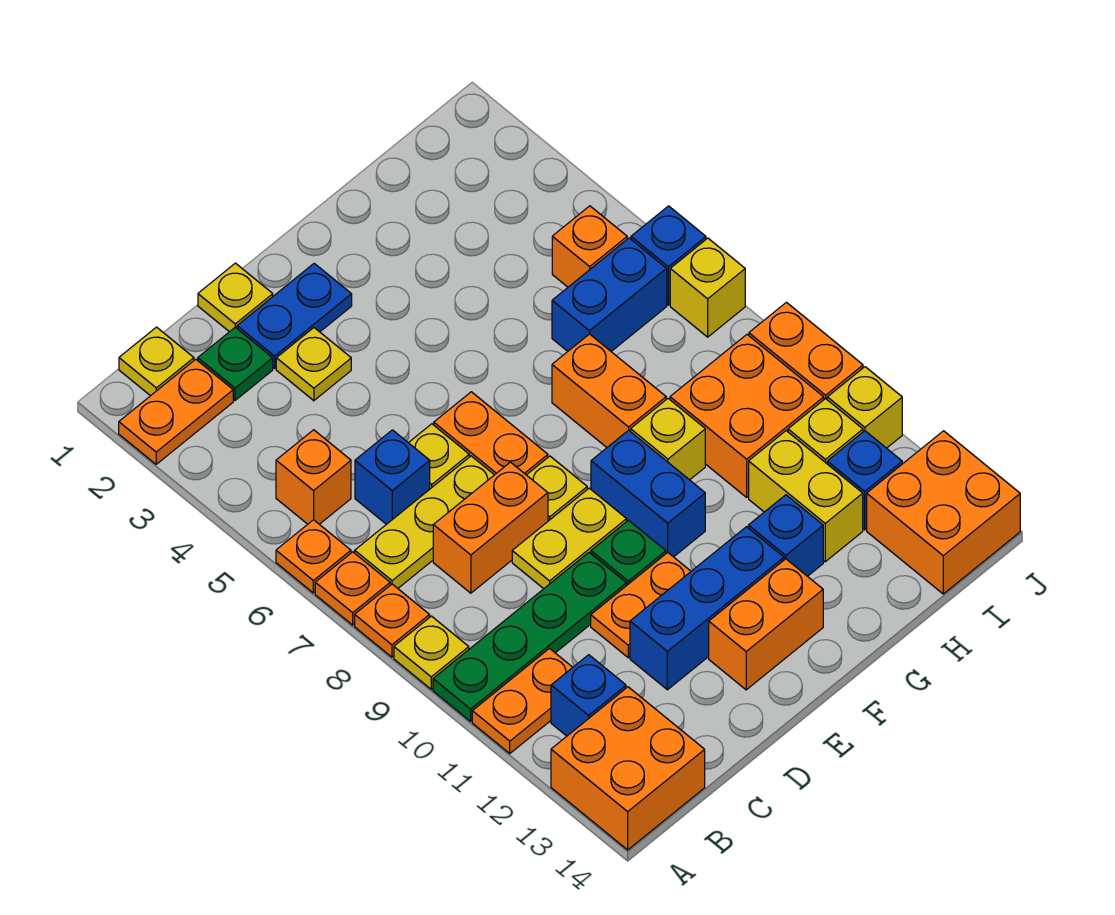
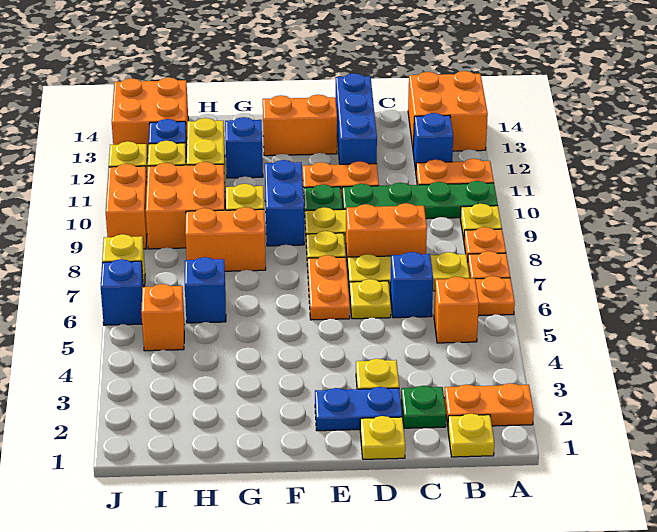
blue 1x3 brick [630,527,784,690] -> blue 1x3 brick turned to [336,73,377,165]
orange 1x2 brick [552,334,666,447] -> orange 1x2 brick turned to [185,207,266,271]
blue 1x2 brick [552,238,667,351] -> blue 1x1 brick [185,257,226,323]

